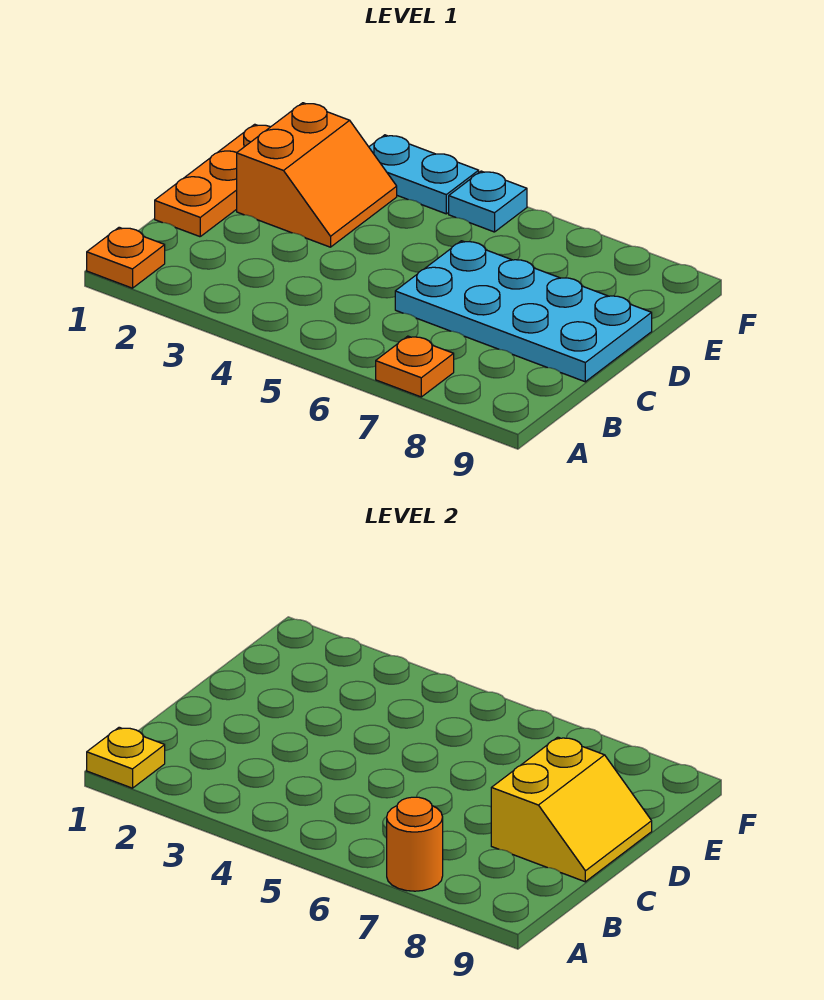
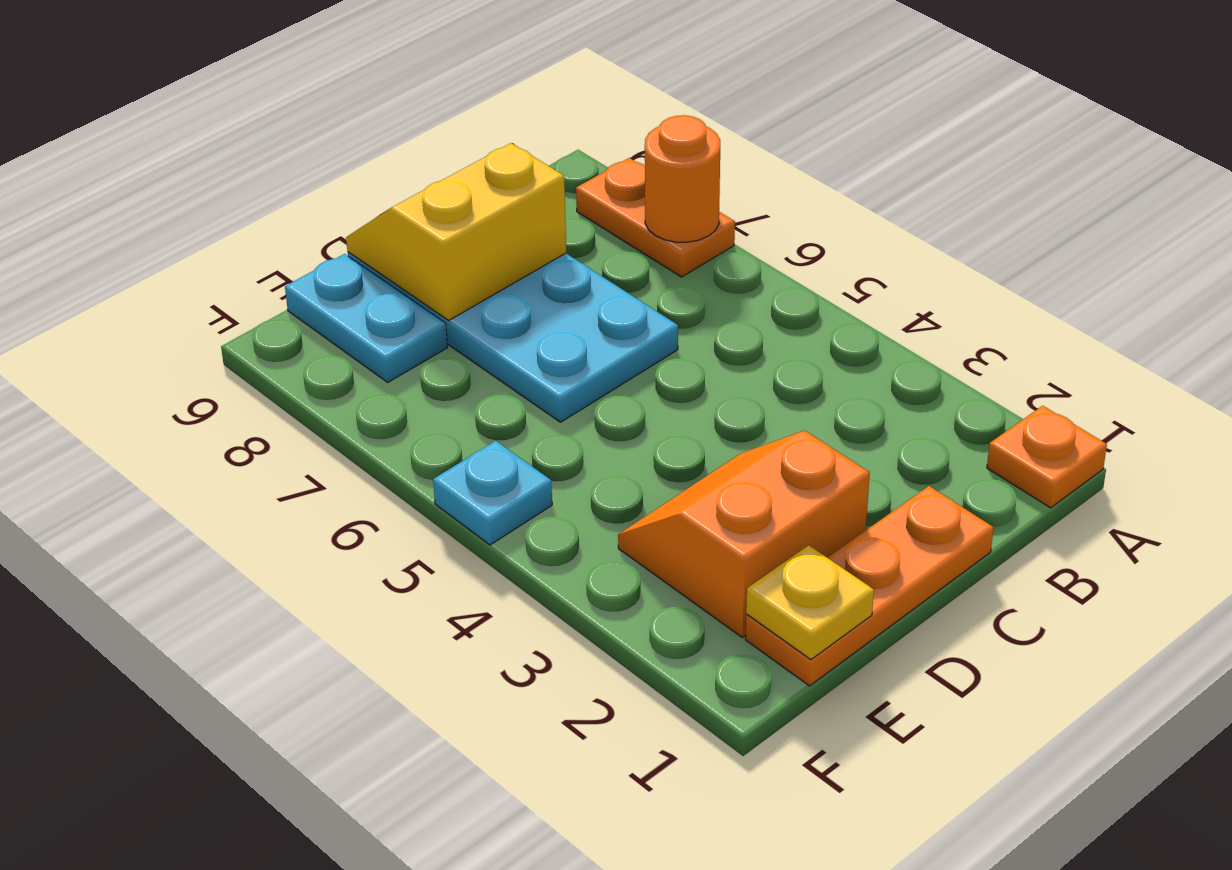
yellow 1x1 plate [87,727,165,788] -> yellow 1x1 plate moved to [746,545,874,660]
orange 1x1 plate [376,336,454,397] -> orange 1x2 plate [576,158,735,277]
cyan 1x2 plate [369,135,479,214] -> cyan 1x2 plate moved to [285,254,447,382]

